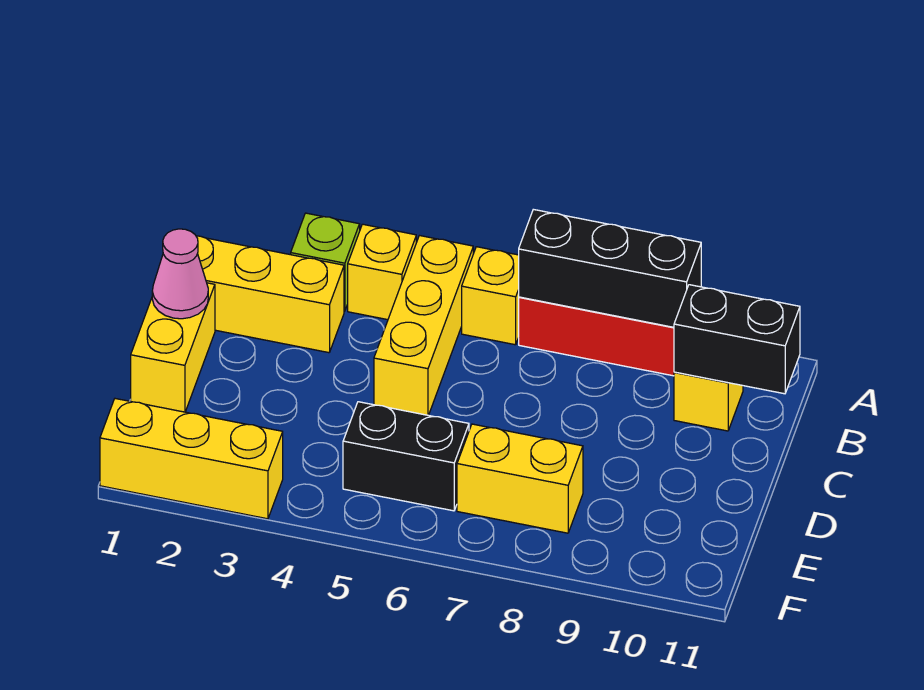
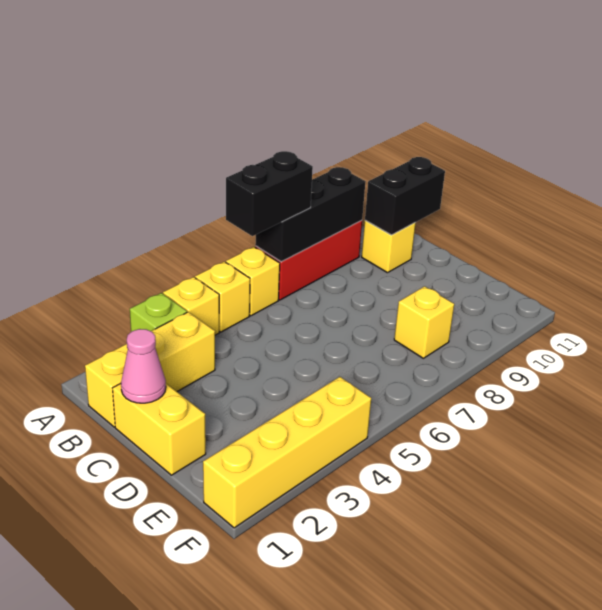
yellow 1x3 brick [374,236,473,415] -> yellow 1x1 brick [195,262,250,332]
black 1x2 brick [343,402,469,511] -> black 1x2 brick moved to [226,151,313,236]
yellow 1x2 brick [457,424,583,533] -> yellow 1x1 brick [394,286,454,358]
yellow 1x3 brick [100,399,283,519] -> yellow 1x4 brick [203,377,371,528]

